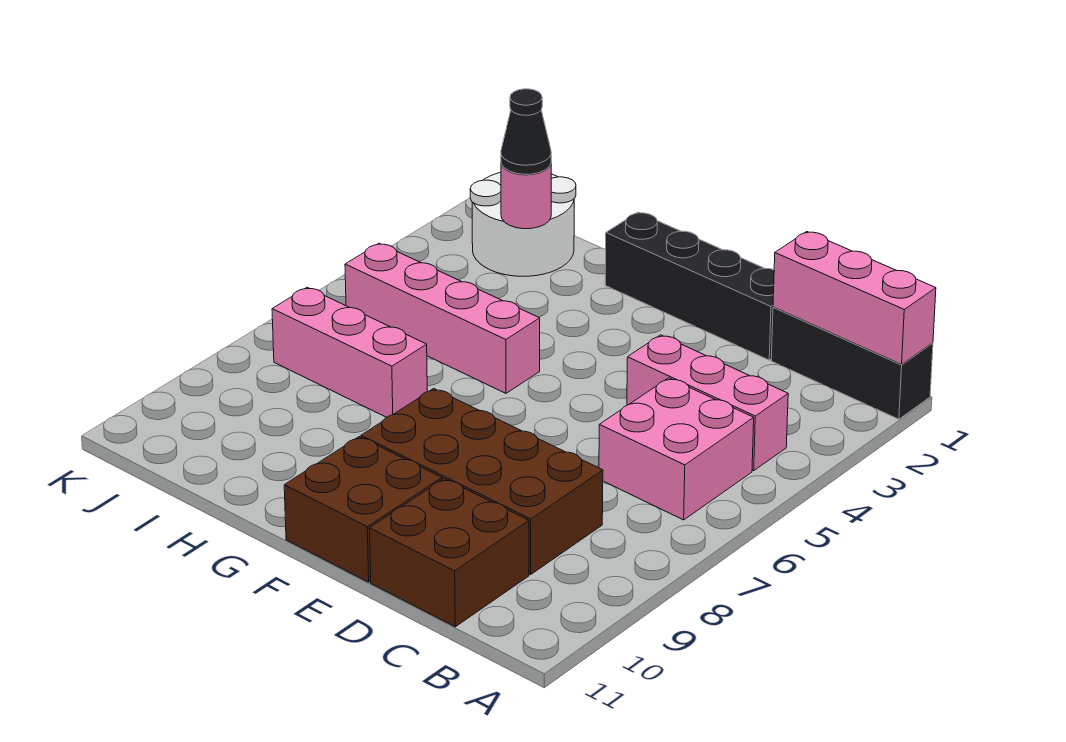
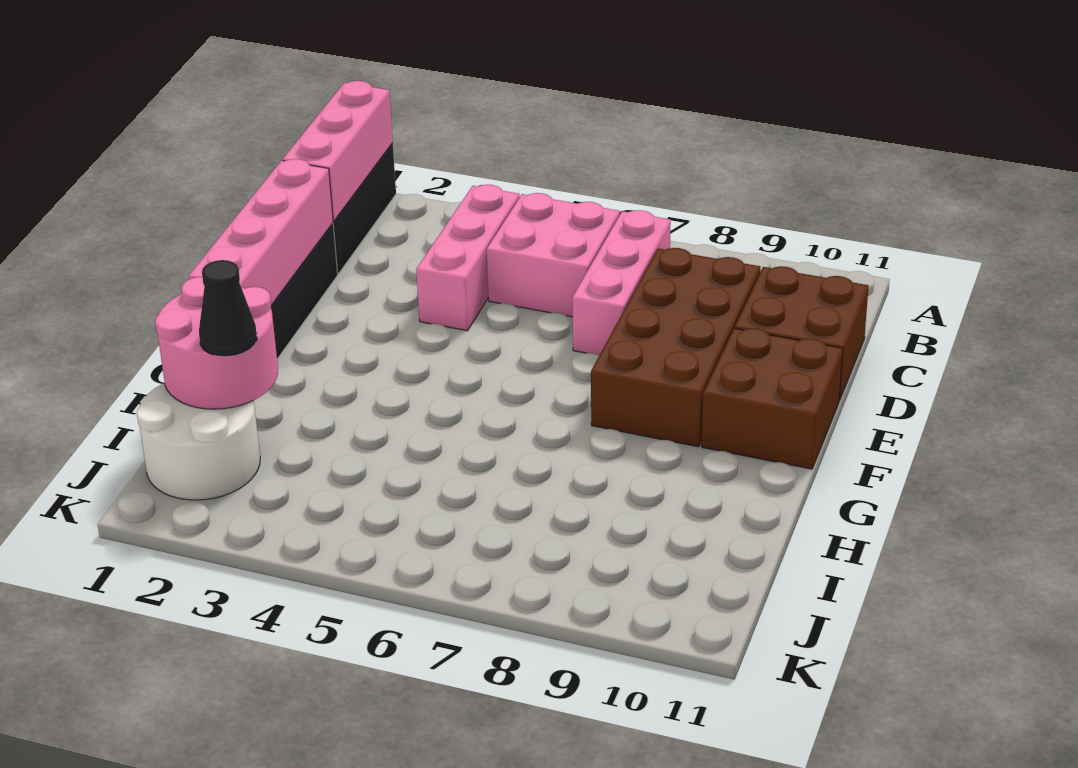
pink 1x4 brick [345,243,540,393] -> pink 1x4 brick moved to [189,159,333,305]
pink 1x3 brick [272,287,427,417] -> pink 1x3 brick moved to [572,210,671,355]
pink 1x1 round brick [501,164,551,229] -> pink 2x2 round brick [155,277,278,409]

